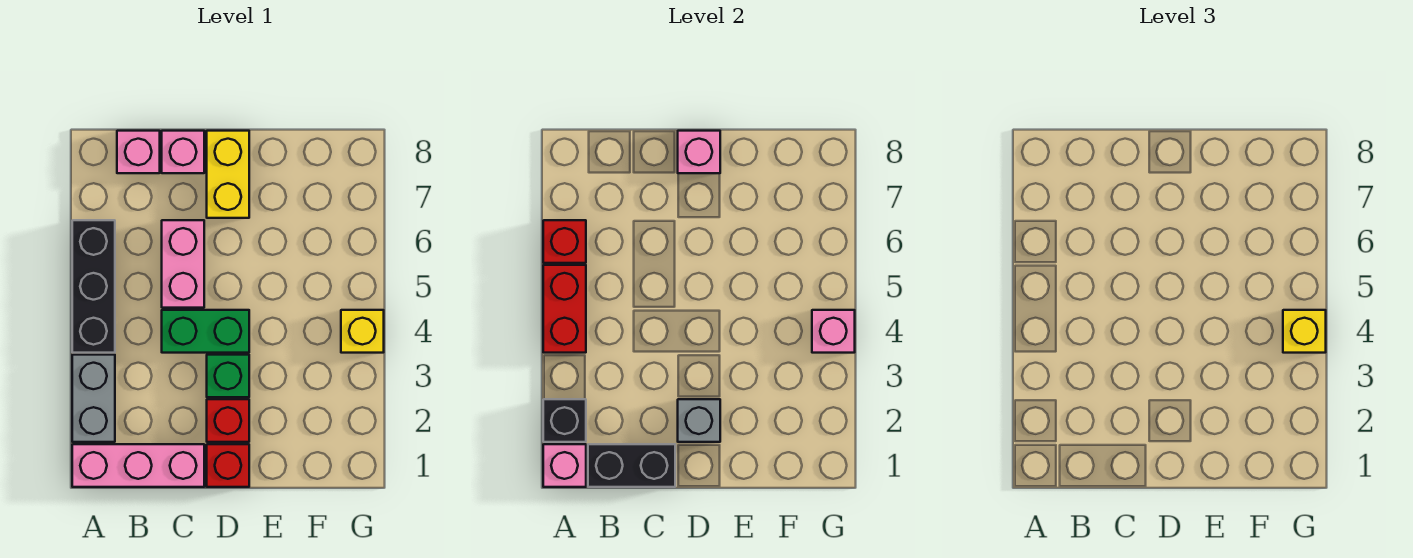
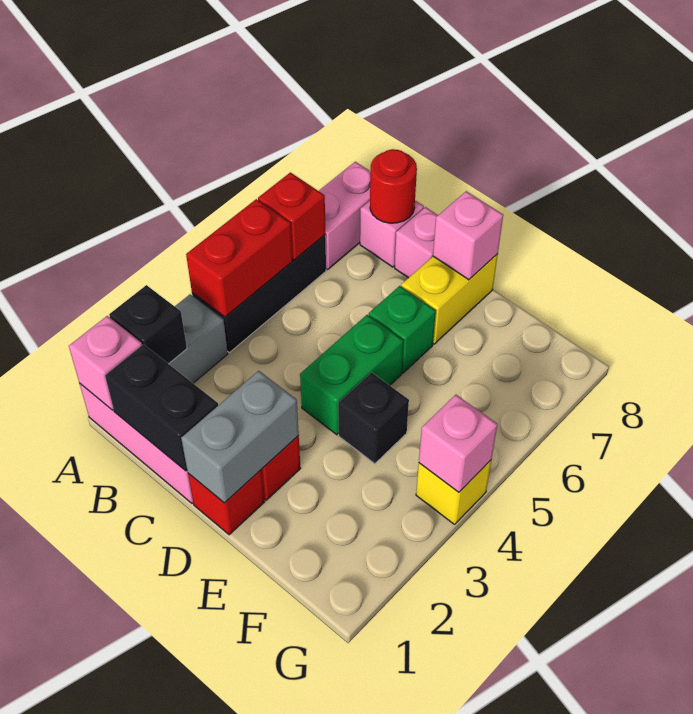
none -> red 1x1 round brick [370,149,417,223]
green 1x2 brick [162,310,249,353] -> green 1x2 brick turned to [300,315,403,435]
pink 1x2 brick [162,220,204,308] -> pink 1x2 brick moved to [319,162,371,270]
grey 1x1 brick [678,399,720,442] -> grey 1x2 brick [181,371,299,503]
green 1x1 brick [207,355,249,397] -> green 1x1 brick moved to [369,286,436,373]
none -> black 1x1 brick [338,372,409,464]
yellow 1x1 brick [1283,310,1326,353] -> none

